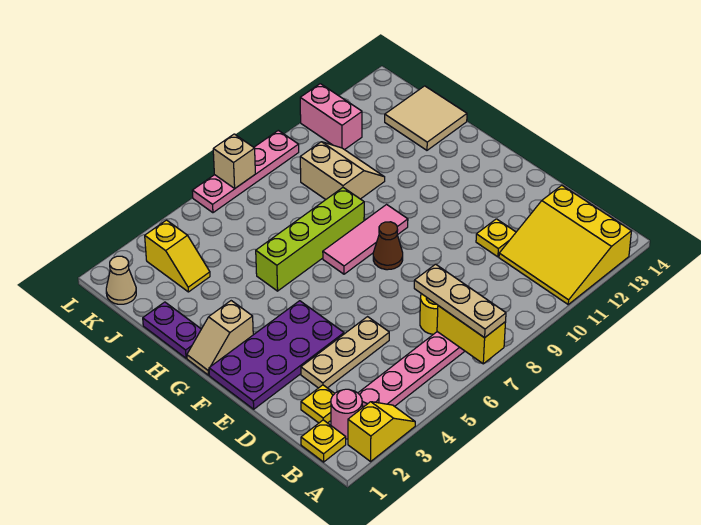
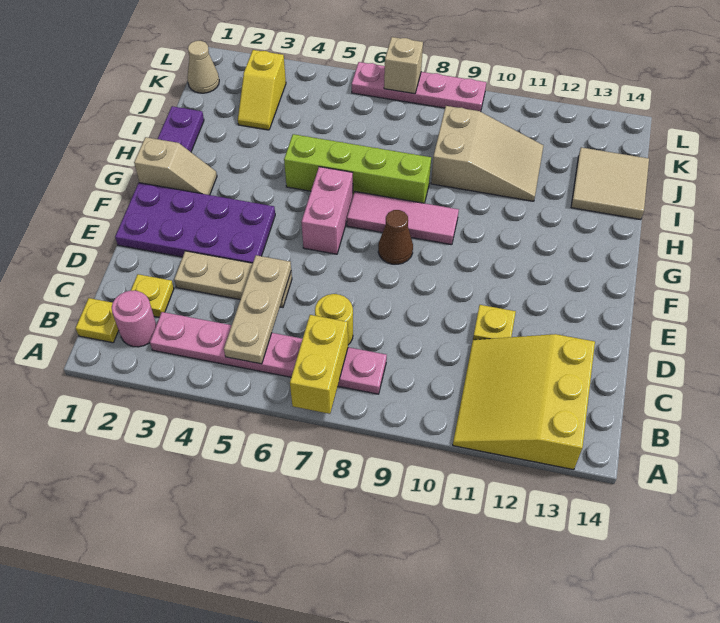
yellow 1x2 slope [348,402,415,461] -> none
tan 1x3 plate [414,264,506,338] -> tan 1x3 plate moved to [224,255,291,364]
tan 1x2 slope [187,301,253,375] -> tan 1x2 slope turned to [134,137,217,195]
tan 2x2 slope [300,142,385,199] -> tan 2x3 slope [431,106,544,201]
pink 1x2 brick [300,84,362,150] -> pink 1x2 brick moved to [301,167,353,254]

